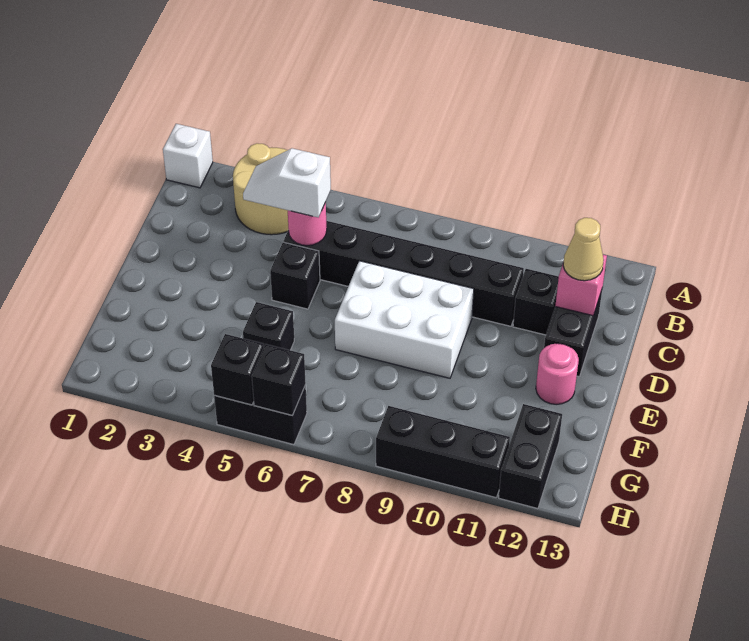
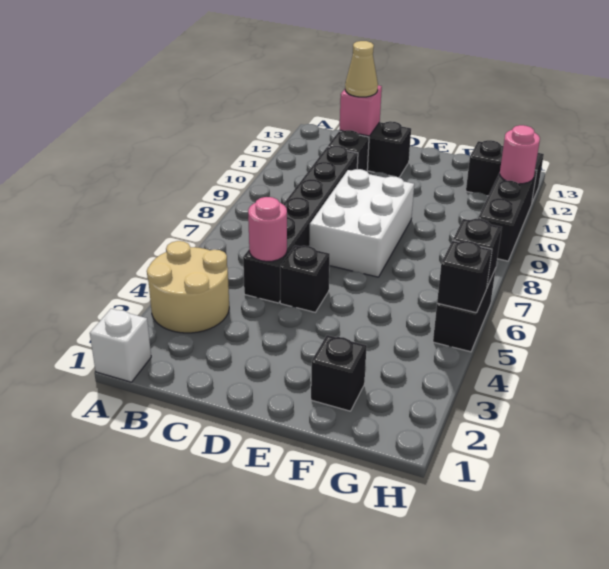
white 1x2 slope [243,148,331,217] -> none
pink 1x1 round brick [536,343,579,404] -> pink 1x1 round brick moved to [500,125,540,184]
black 1x1 brick [243,302,294,350] -> black 1x1 brick moved to [311,335,367,411]

